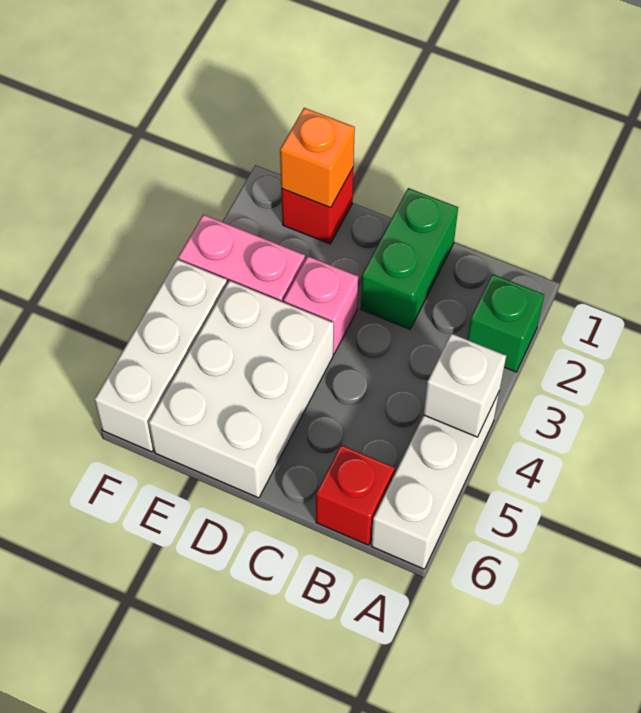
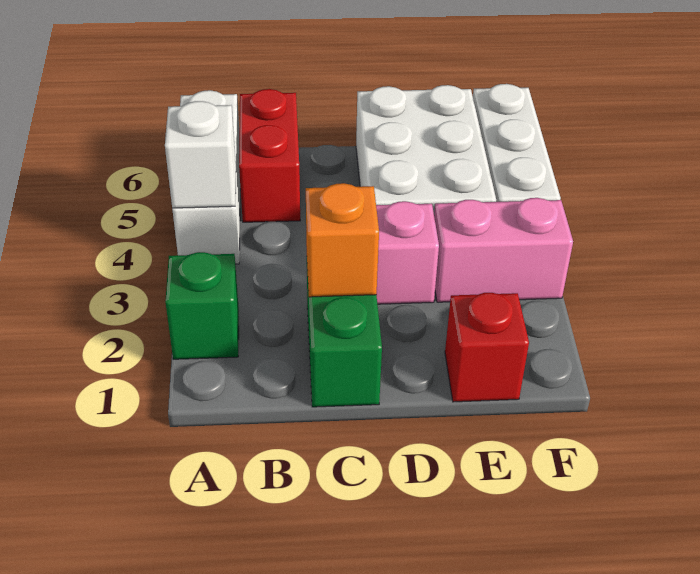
red 1x1 brick [316,445,395,545] -> red 1x2 brick [239,89,300,222]
orange 1x1 brick [280,108,355,208] -> orange 1x1 brick moved to [306,183,379,297]

